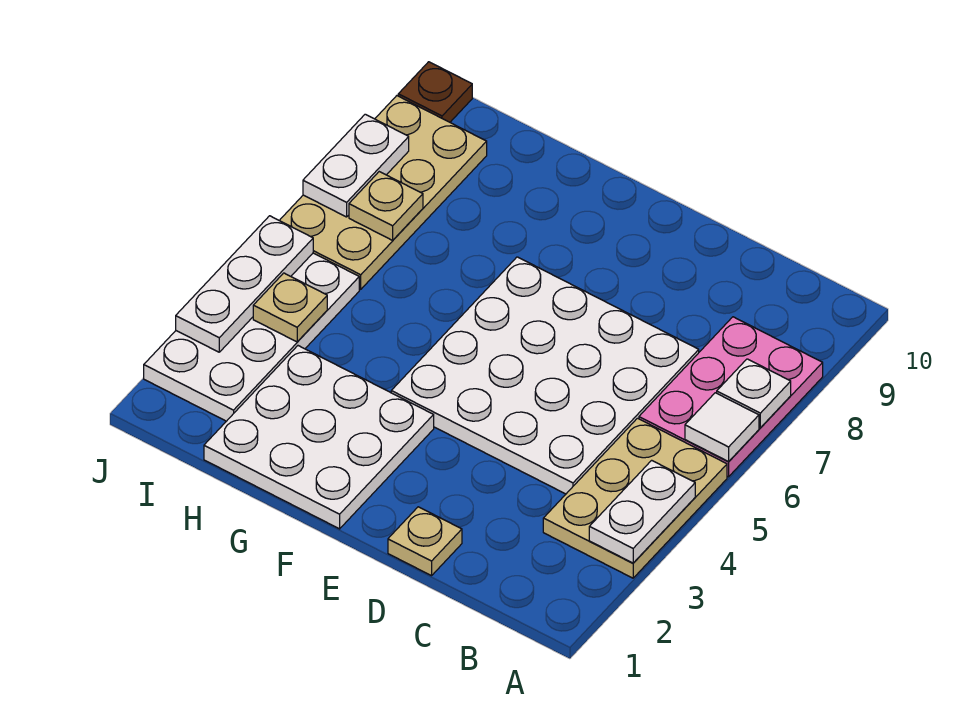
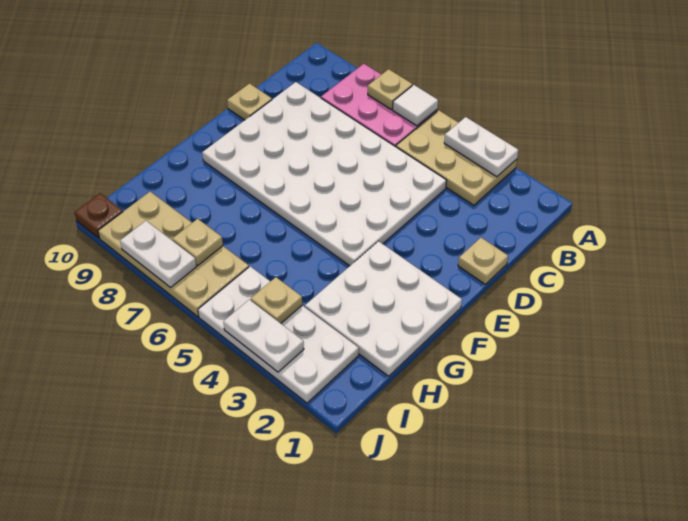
white 1x1 plate [717,359,791,428] -> tan 1x1 plate [368,69,413,109]
white 4x4 plate [391,257,699,494] -> white 4x6 plate [202,82,447,266]
none -> tan 1x1 plate [227,84,272,120]
white 1x3 plate [176,216,313,352] -> white 1x2 plate [223,300,304,372]

